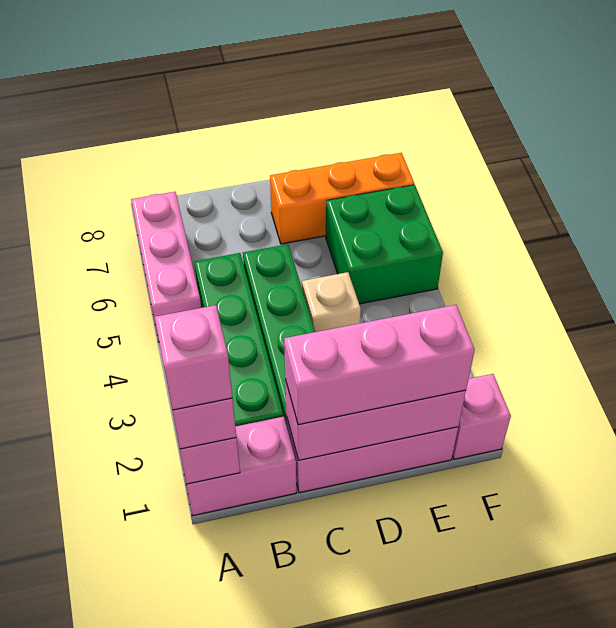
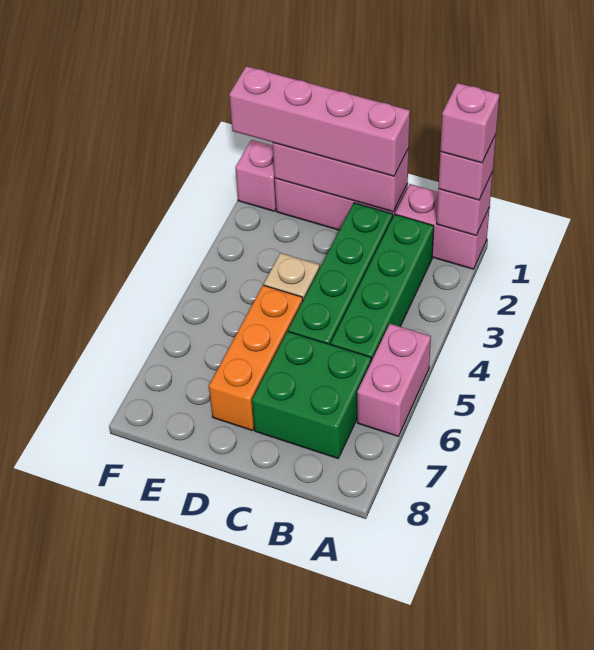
pink 1x3 brick [131,192,201,342] -> pink 1x2 brick [357,324,431,436]
pink 1x3 brick [284,305,475,425] -> pink 1x4 brick [229,66,410,176]
orange 1x3 brick [270,153,414,244] -> orange 1x3 brick turned to [209,285,303,431]
green 2x2 brick [326,185,443,304] -> green 2x2 brick moved to [252,331,371,458]

